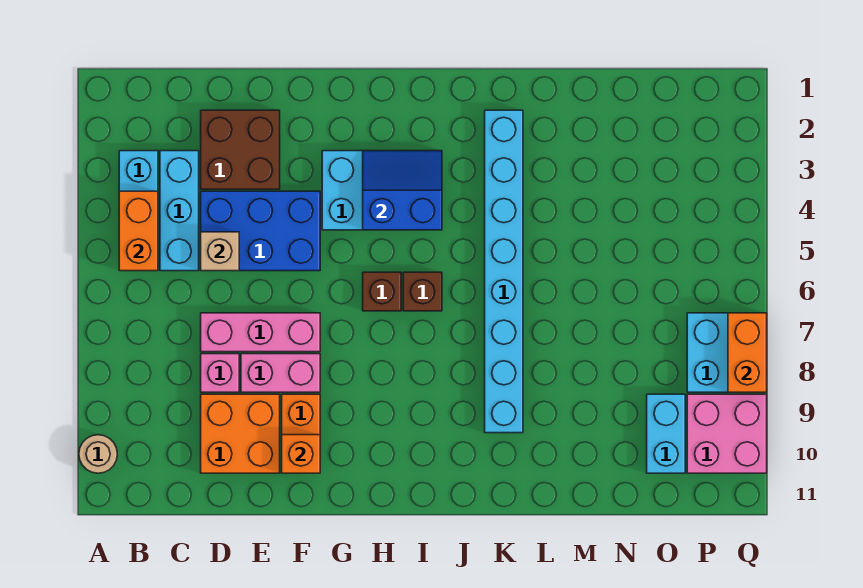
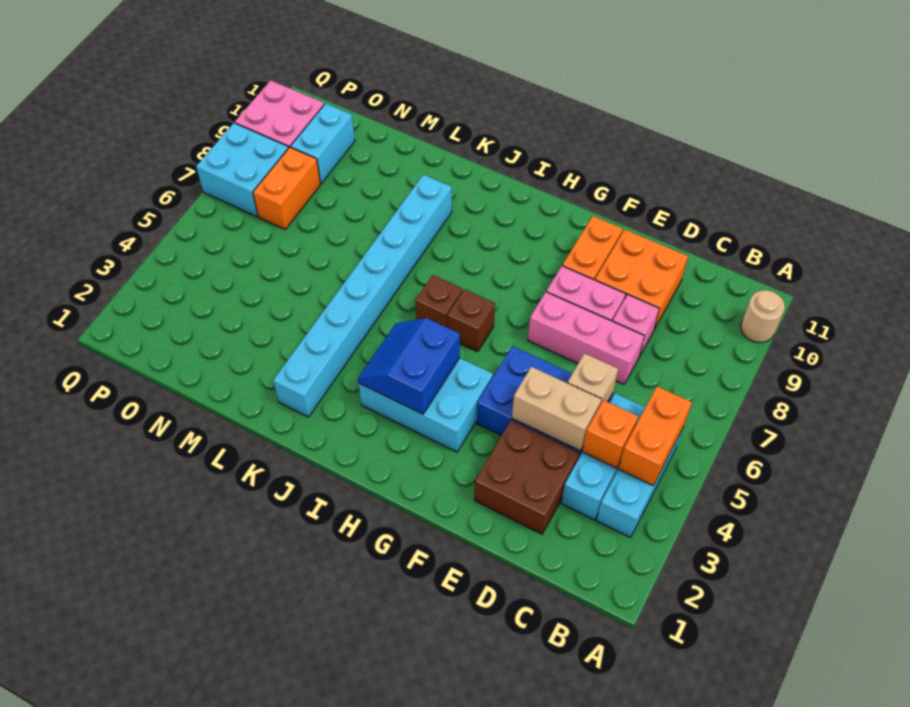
none -> tan 1x2 brick [512,367,601,451]
orange 1x1 brick [282,435,320,473] -> orange 1x1 brick moved to [582,400,638,468]
blue 2x2 slope [363,151,442,230] -> blue 2x2 slope turned to [358,318,460,414]
orange 1x2 brick [728,313,767,392] -> orange 1x2 brick moved to [253,147,321,229]

